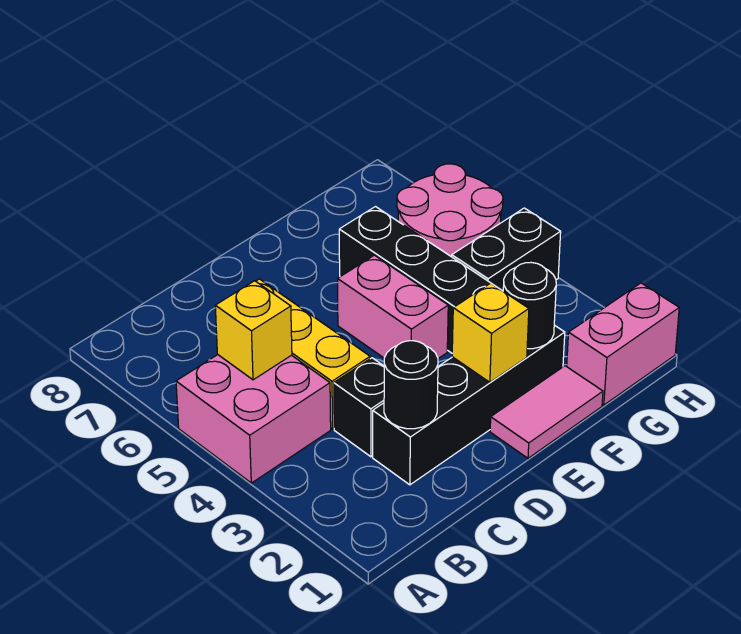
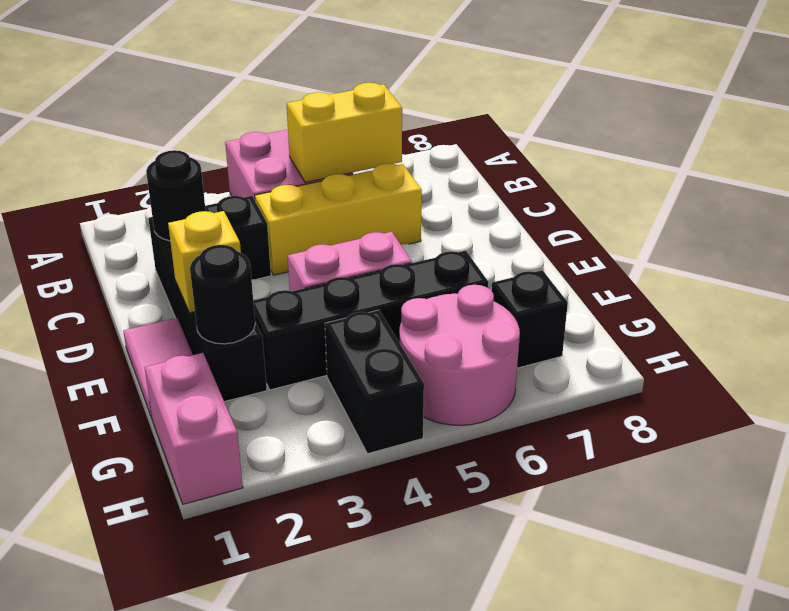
yellow 1x1 brick [215,281,292,380] -> yellow 1x2 brick [287,83,402,182]
none -> black 1x1 brick [492,270,568,368]

